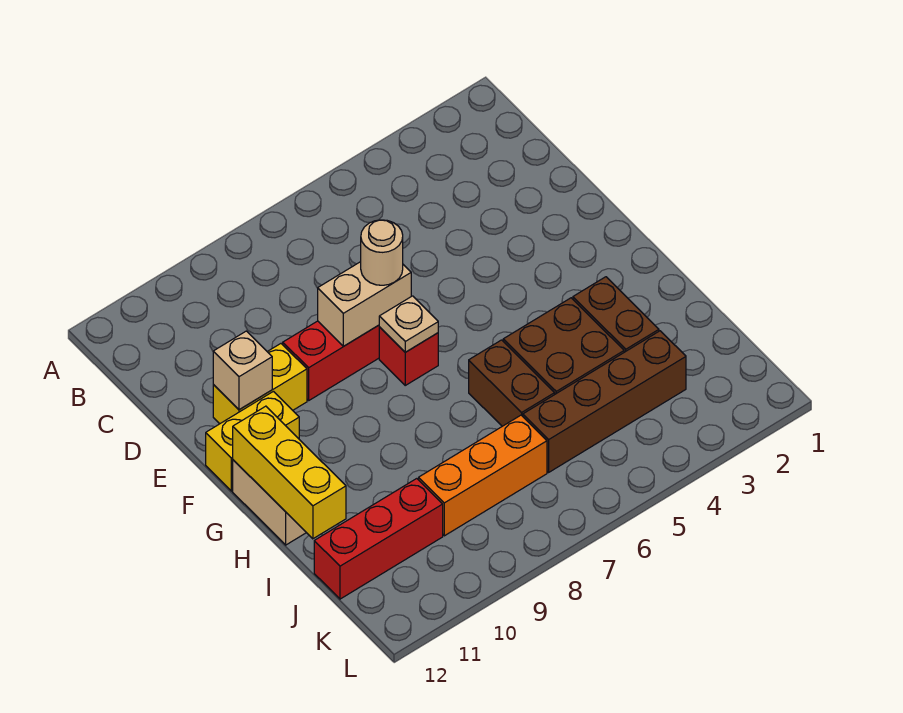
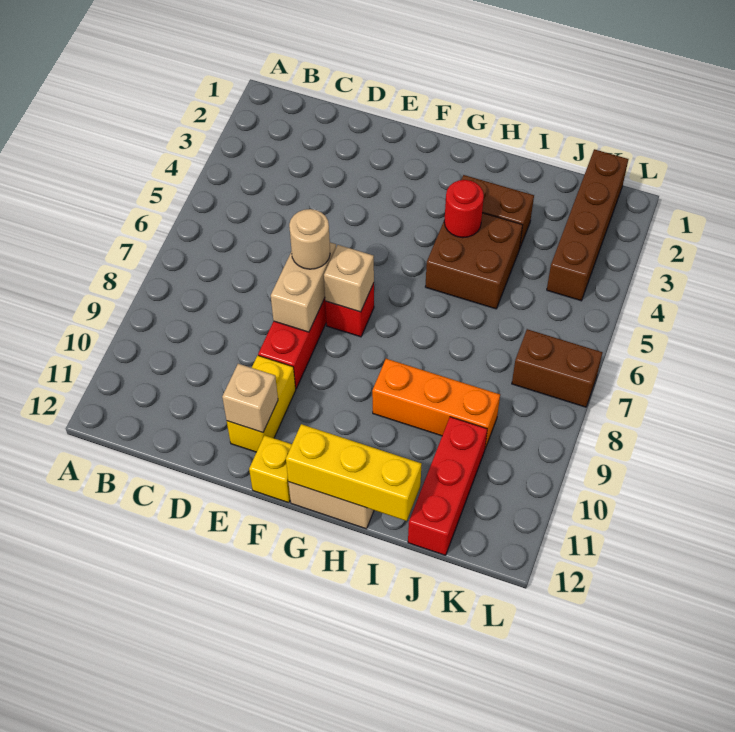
tan 1x1 plate [379,296,438,352] -> tan 1x1 brick [324,245,374,312]
yellow 1x2 brick [206,392,299,491] -> yellow 1x1 brick [249,435,292,503]
none -> red 1x1 round brick [444,180,484,238]
brown 1x2 brick [469,340,555,426] -> brown 1x2 brick moved to [512,329,603,407]
brown 1x4 brick [523,331,686,472] -> brown 1x4 brick moved to [547,149,628,301]
orange 1x3 brick [419,415,547,536] -> orange 1x3 brick turned to [372,359,500,449]

